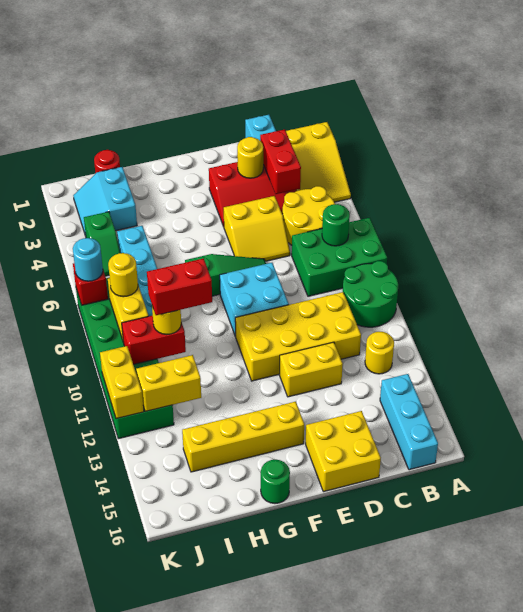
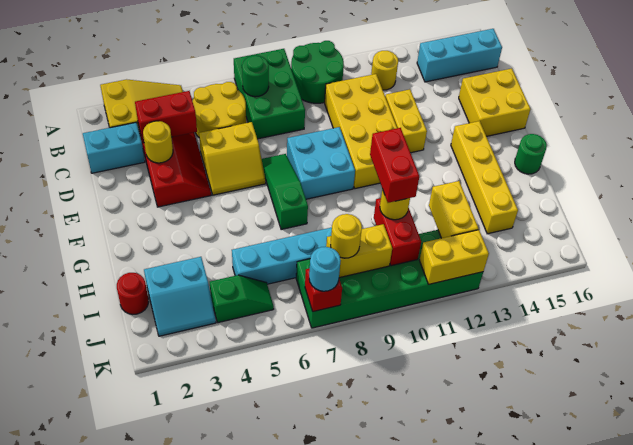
yellow 2x2 slope [224,196,290,261] -> yellow 2x2 slope turned to [199,122,266,195]

